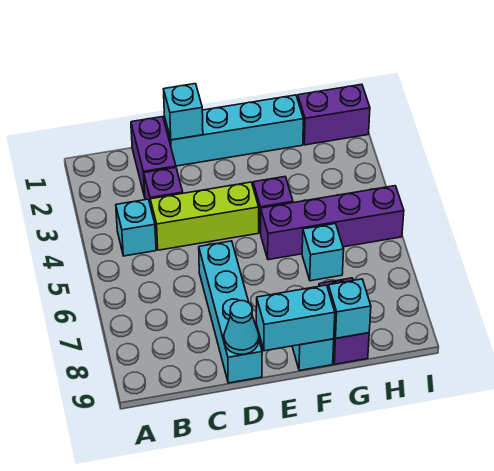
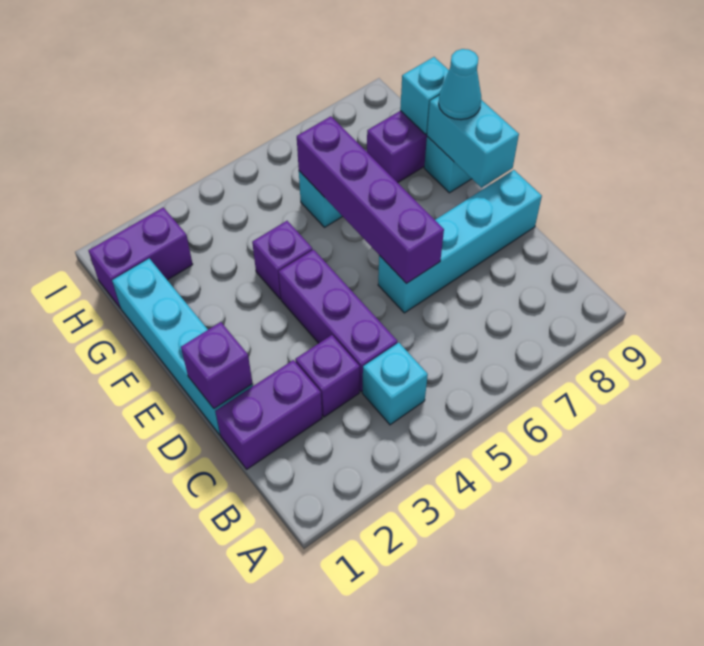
lime 1x3 brick [150,182,259,250] -> purple 1x3 brick [279,250,397,392]
cyan 1x1 brick [164,84,203,140] -> purple 1x1 brick [181,322,252,409]
cyan 1x1 cone [224,301,259,354] -> cyan 1x1 cone moved to [439,49,481,120]
purple 1x4 brick [261,186,404,260] -> purple 1x4 brick moved to [297,116,444,284]
purple 1x2 brick [298,84,370,145] -> purple 1x2 brick turned to [88,207,193,308]

